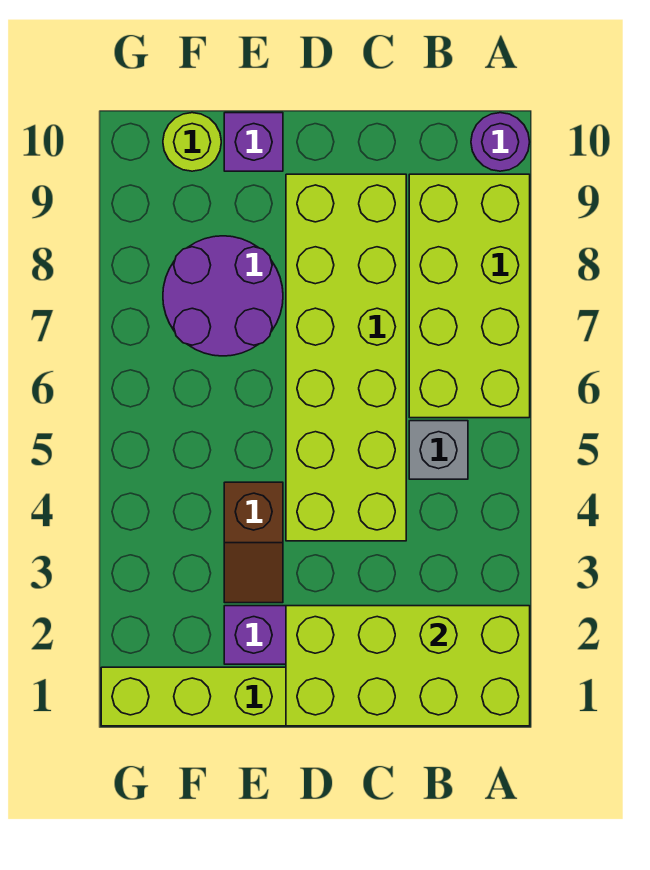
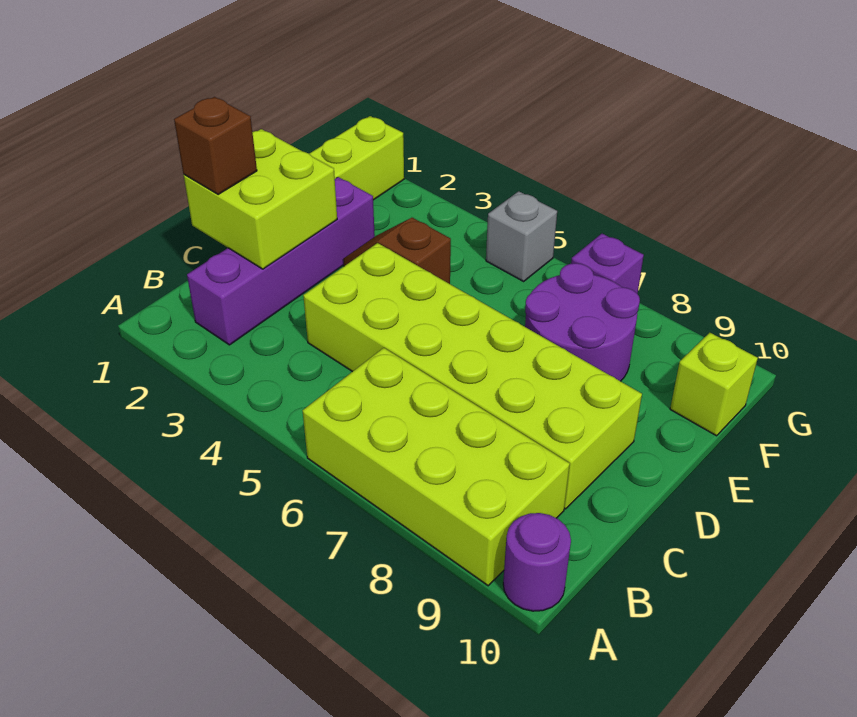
lime 2x4 brick [286,606,530,726] -> lime 2x2 brick [184,129,337,269]
grey 1x1 brick [409,421,468,479] -> grey 1x1 brick moved to [486,191,557,281]
none -> brown 1x1 brick [174,97,257,194]
purple 1x1 brick [224,113,283,171] -> purple 1x1 brick moved to [571,234,644,294]
lime 1x1 round brick [163,113,221,171] -> lime 1x1 brick [670,333,758,436]

